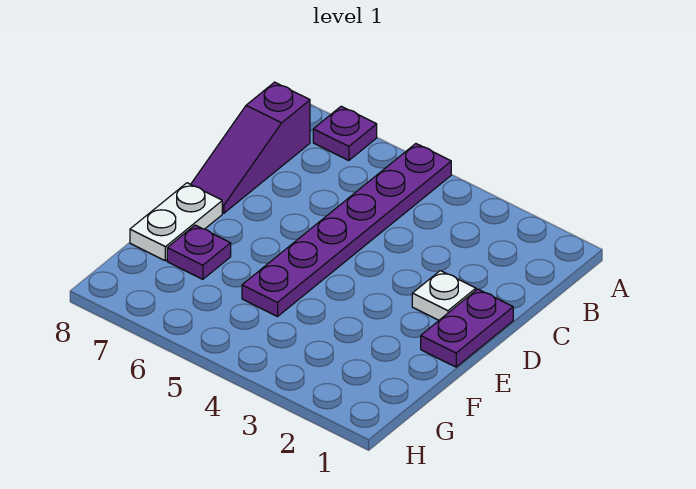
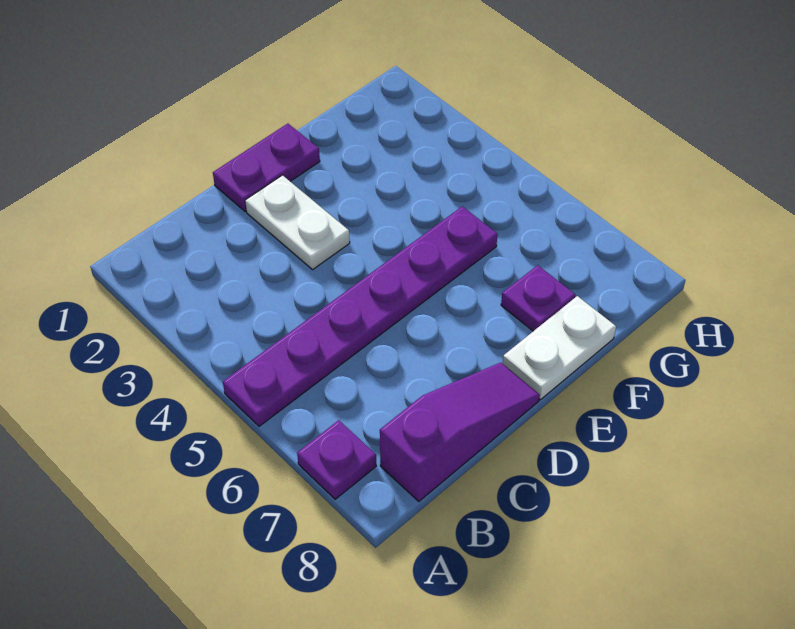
white 1x1 plate [412,271,476,320] -> white 1x2 plate [245,175,350,270]

